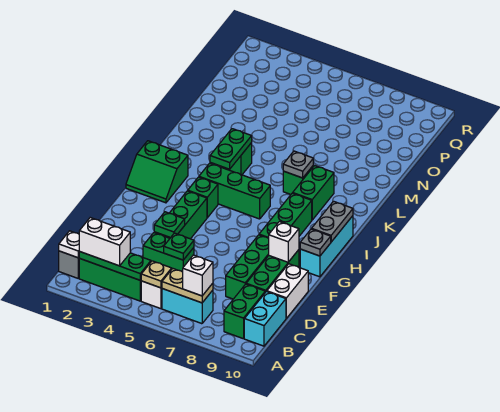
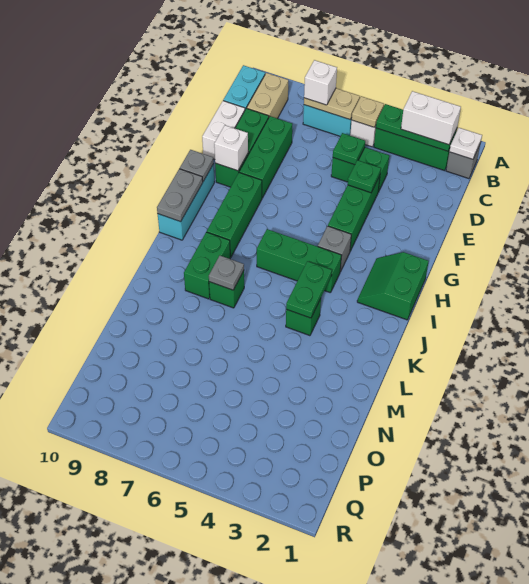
green 1x2 brick [224,284,265,339] -> tan 1x2 brick [247,73,288,118]
green 2x2 slope [126,141,188,203] -> green 2x2 slope turned to [357,252,429,320]
green 1x1 brick [188,177,218,218] -> grey 1x1 brick [318,226,351,272]

